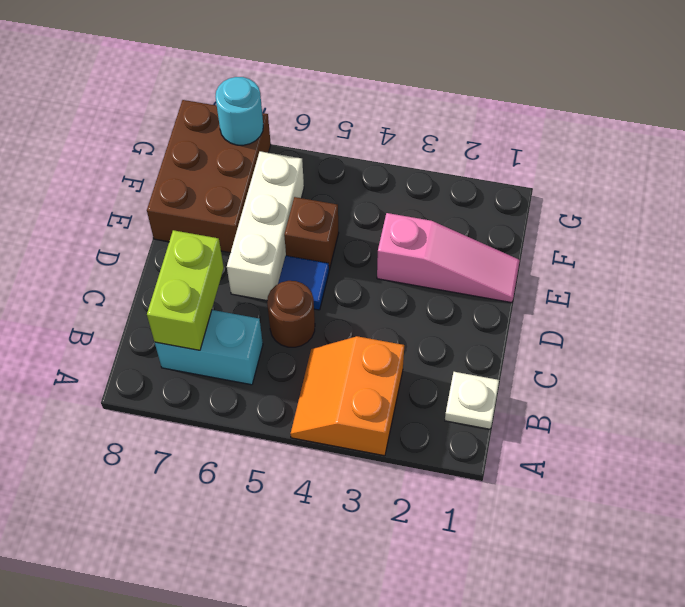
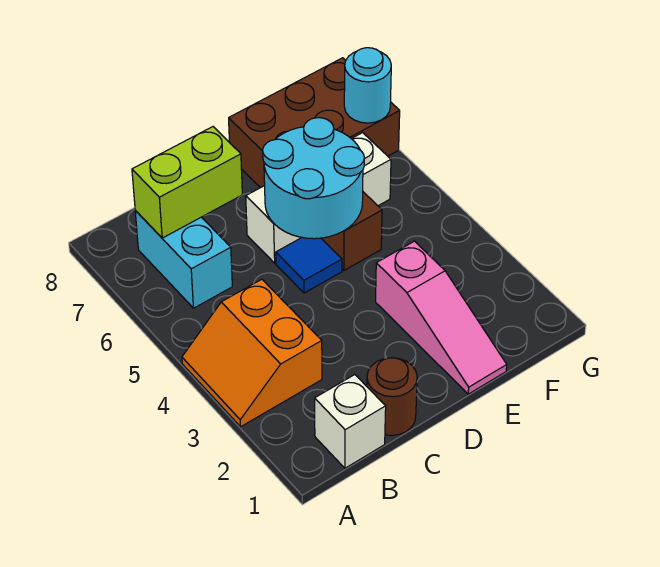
orange 2x2 slope [291,336,404,456] -> orange 2x2 slope turned to [182,279,322,427]
white 1x1 plate [445,372,499,429] -> white 1x1 brick [315,375,386,468]
brown 1x1 round brick [267,281,315,347] -> brown 1x1 round brick moved to [367,358,417,436]
none -> cyan 2x2 round brick [263,118,364,239]

